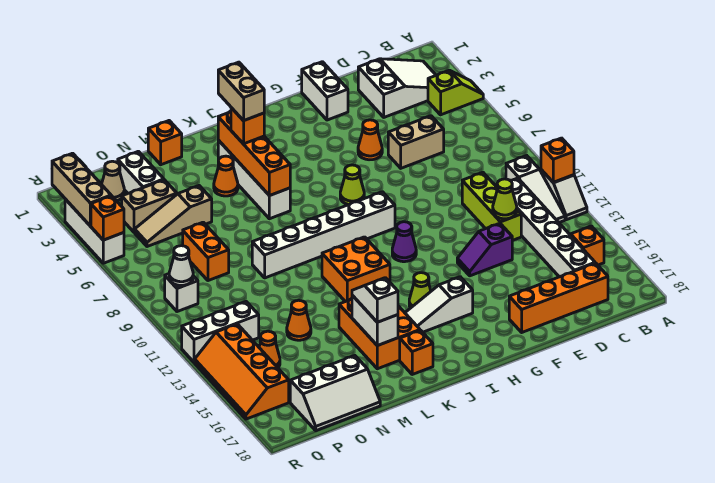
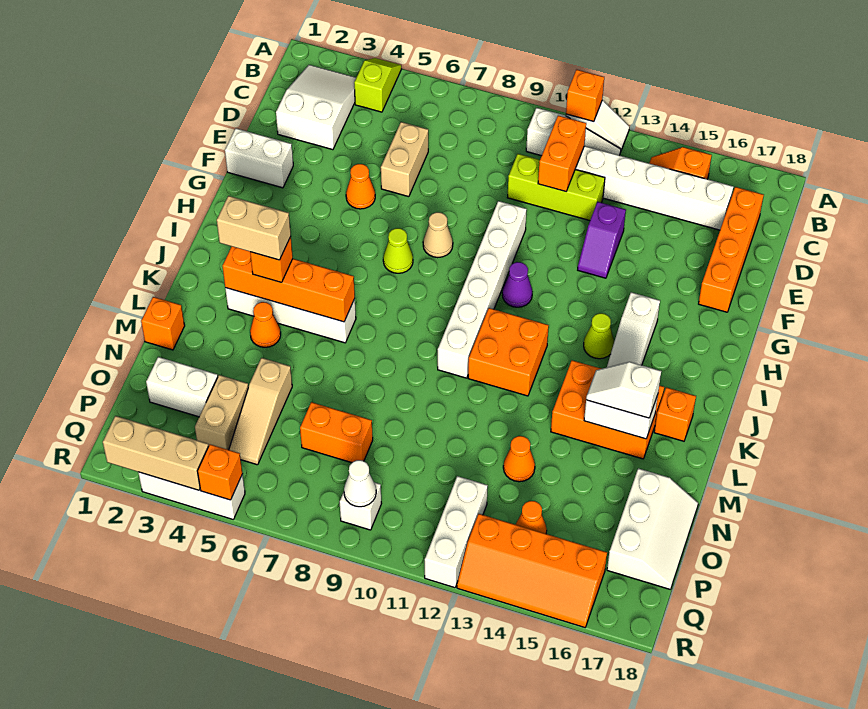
none -> orange 1x2 brick [538,116,586,191]
lime 1x1 cone [493,179,517,219] -> none
white 1x6 brick [252,192,395,278] -> white 1x6 brick moved to [438,201,527,378]
tan 1x1 cone [102,161,124,201] -> tan 1x1 cone moved to [423,212,453,258]

